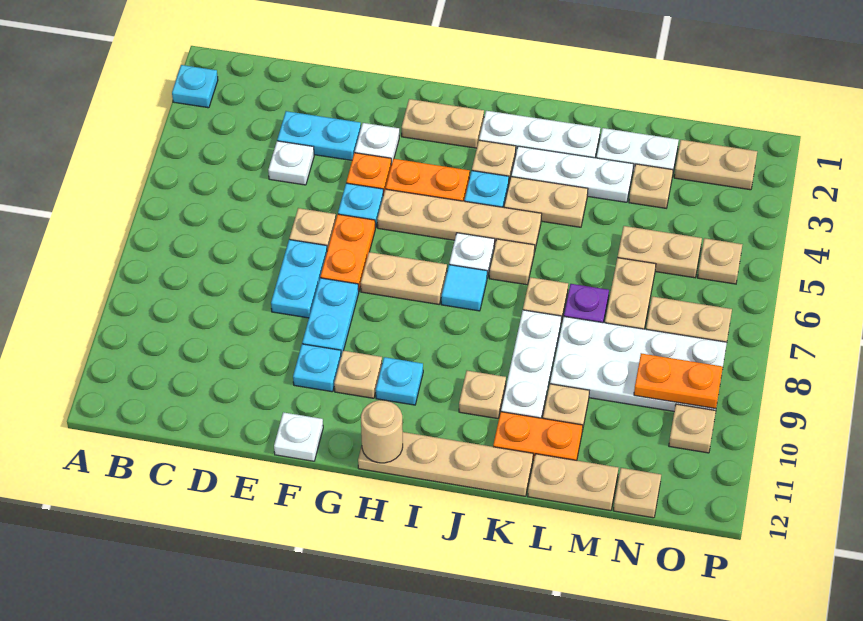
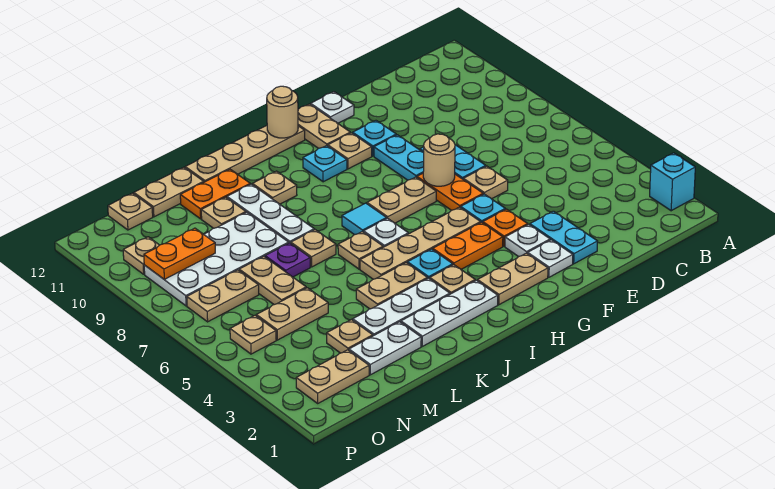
cyan 1x1 plate [172,65,218,108] -> cyan 1x1 brick [650,153,695,211]
cyan 1x2 plate [277,111,361,160] -> cyan 1x2 plate turned to [530,211,598,264]
white 1x1 plate [268,141,314,185] -> white 1x1 plate moved to [528,240,573,277]
none -> tan 1x1 round brick [423,134,455,186]
none -> tan 1x2 plate [298,104,350,148]

